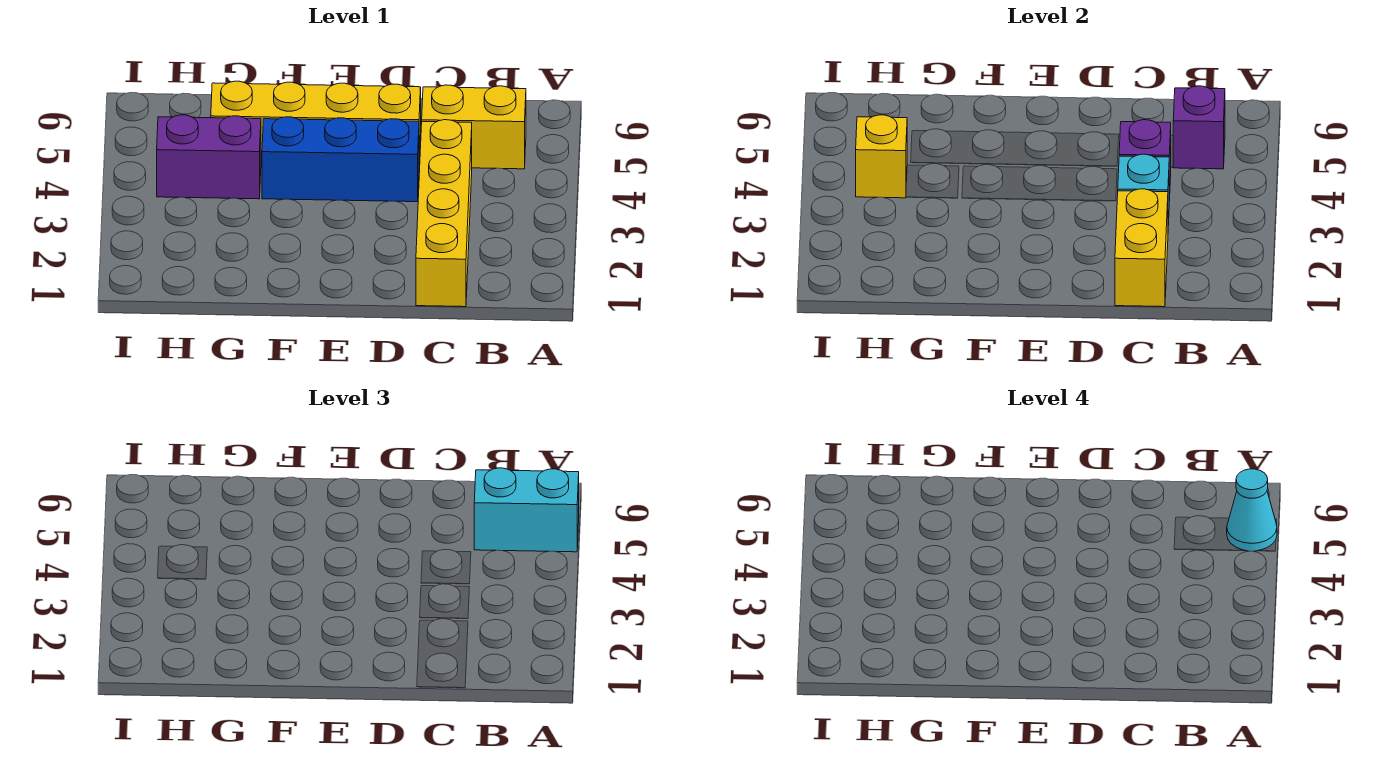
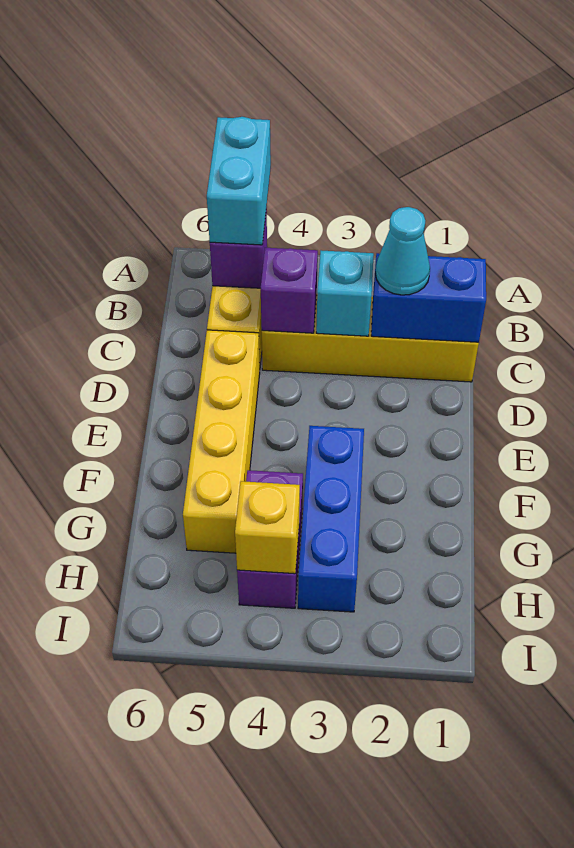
cyan 1x1 cone [1227,469,1277,551] -> cyan 1x1 cone moved to [375,207,430,295]
yellow 1x2 brick [1115,189,1168,307] -> blue 1x2 brick [371,253,486,343]
blue 1x3 brick [262,117,419,202] -> blue 1x3 brick moved to [298,426,364,612]

